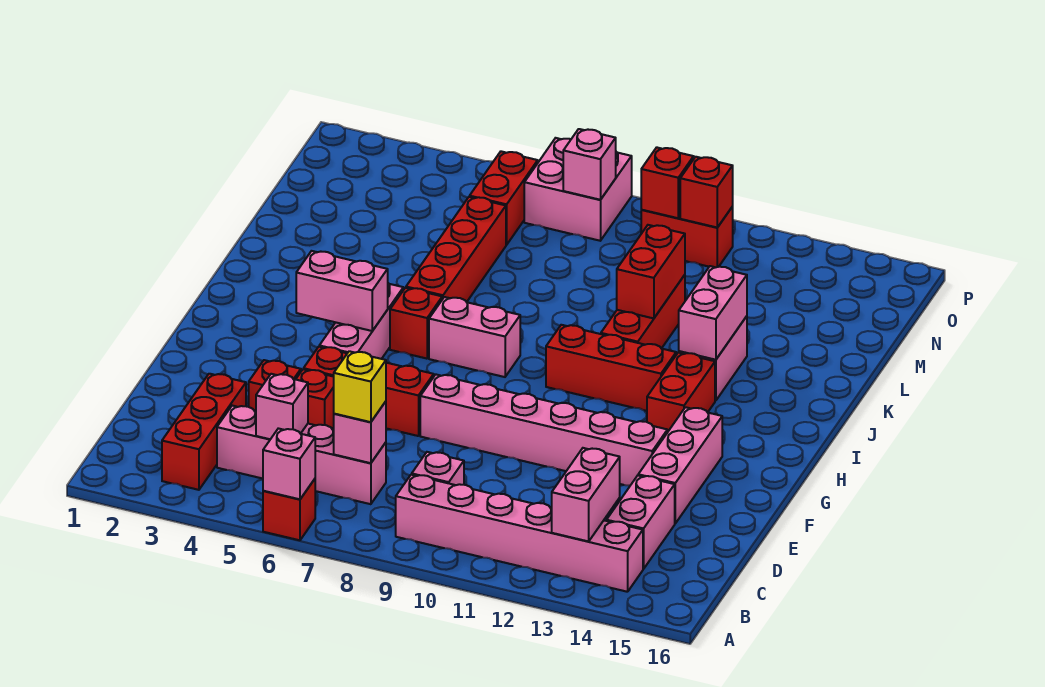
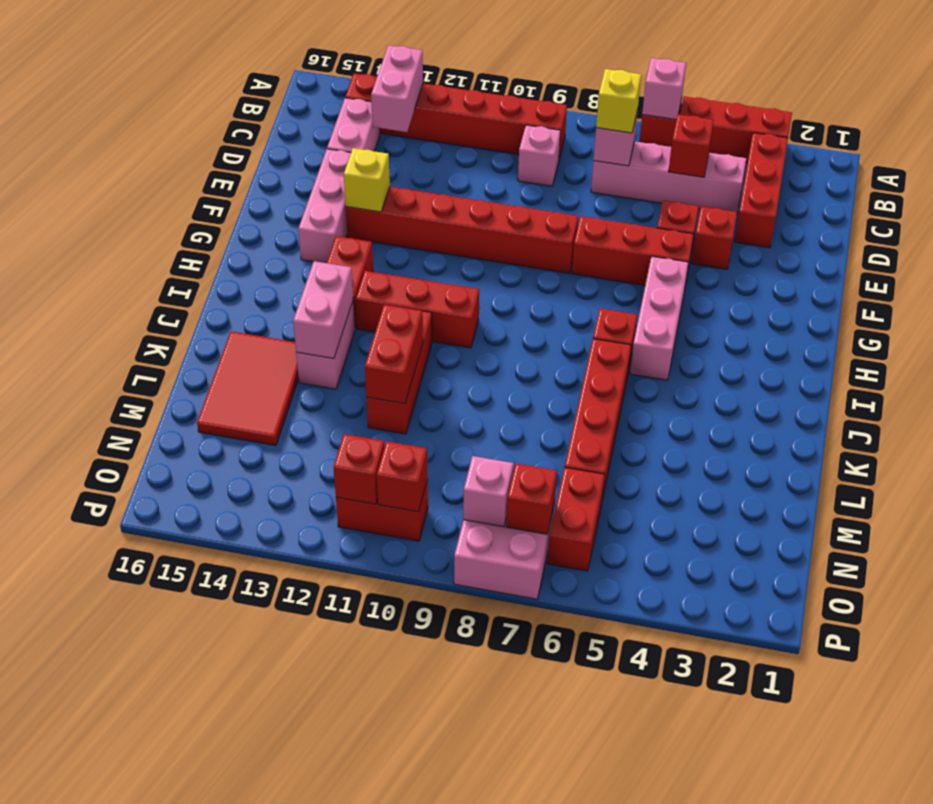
none -> red 1x3 brick [680,97,792,163]
pink 1x6 brick [396,475,643,592] -> red 1x6 brick [345,73,567,159]
pink 1x1 brick [256,374,308,439] -> red 1x1 brick [668,114,714,177]
pink 1x6 brick [420,375,667,486] -> red 1x6 brick [346,187,578,273]
none -> yellow 1x1 brick [344,148,390,212]
pink 1x2 brick [296,251,388,331] -> none
pink 1x2 brick [429,297,520,377] -> none
none -> red 2x3 tile [197,331,299,446]
none -> red 1x1 brick [506,464,557,534]

